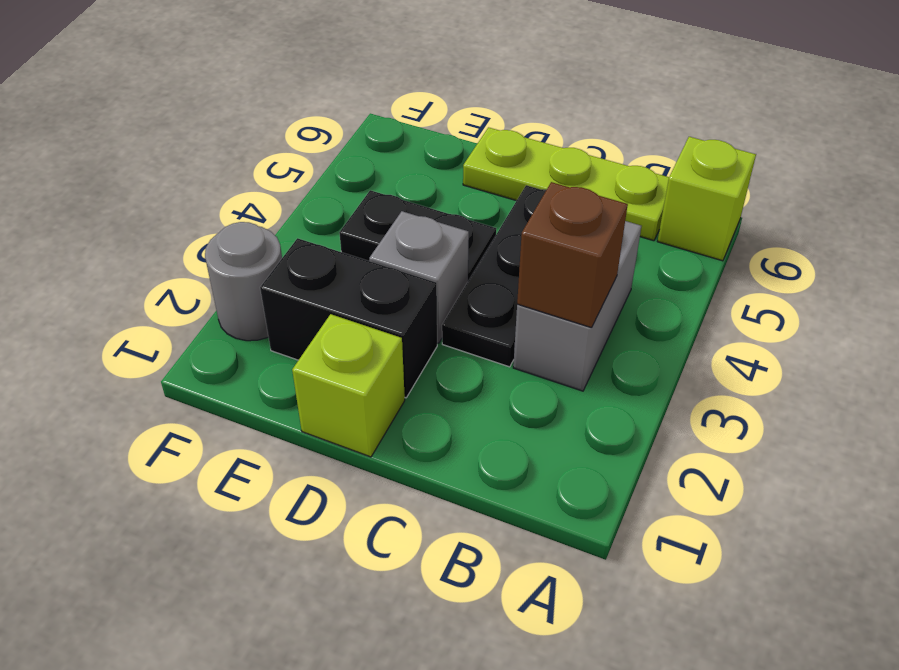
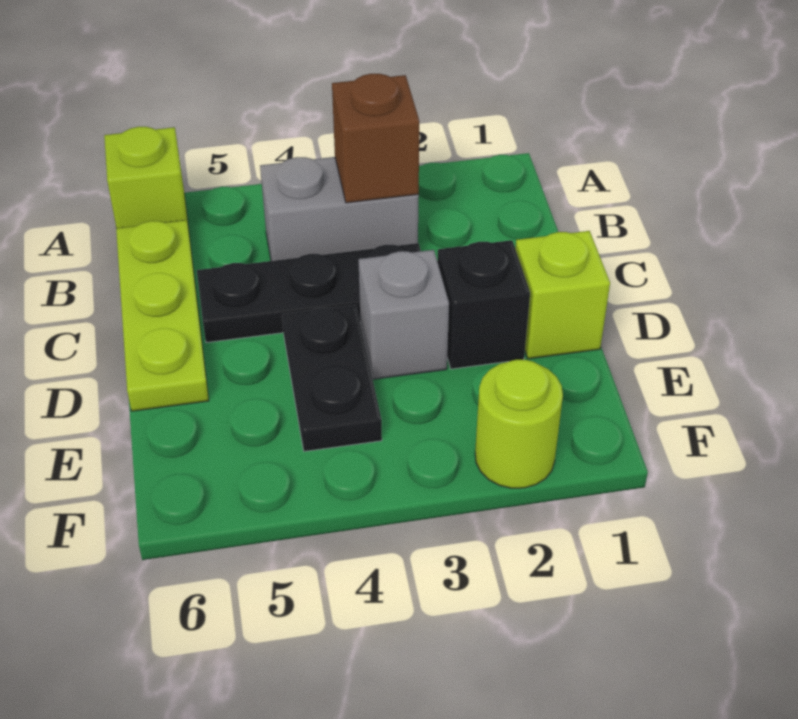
black 1x2 brick [260,238,437,398] -> black 1x1 brick [437,240,530,369]
grey 1x1 round brick [205,222,282,341] -> lime 1x1 round brick [475,360,563,488]

